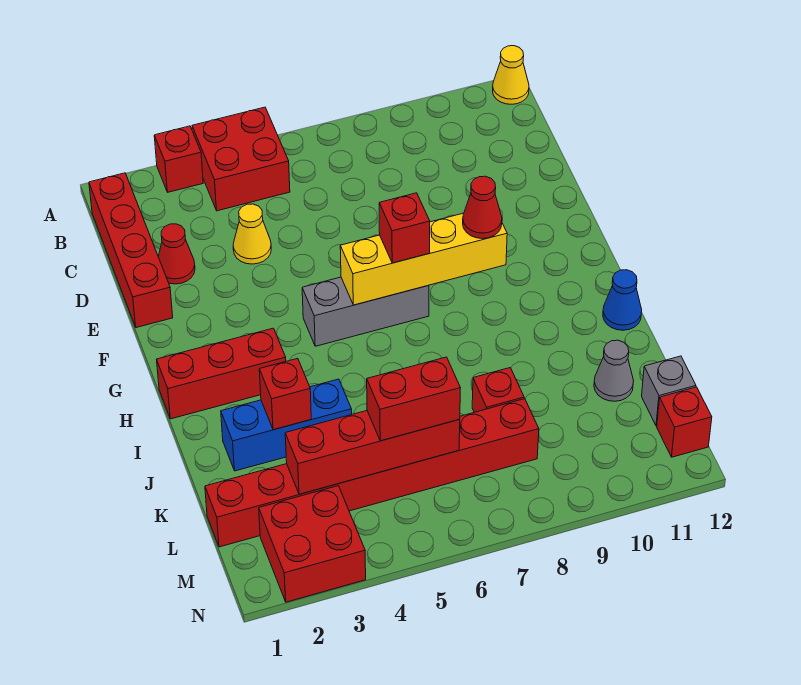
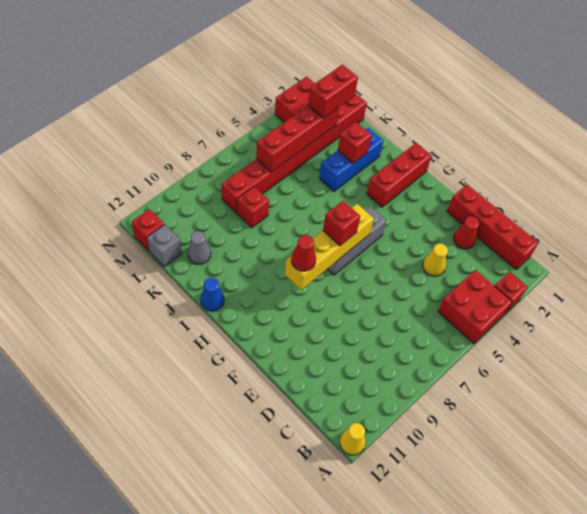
red 1x2 brick [367,357,460,441] -> red 1x2 brick moved to [308,65,358,118]

